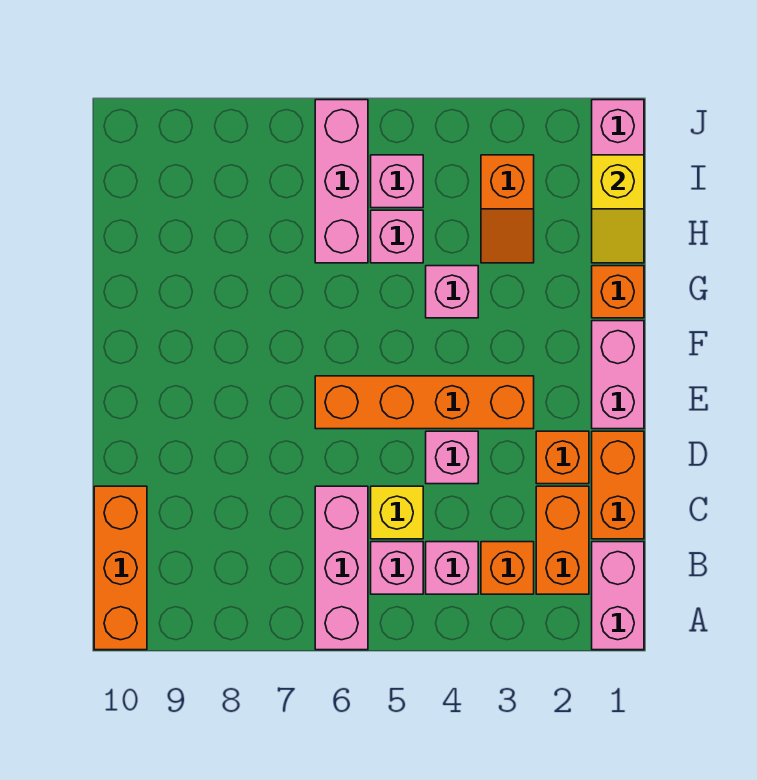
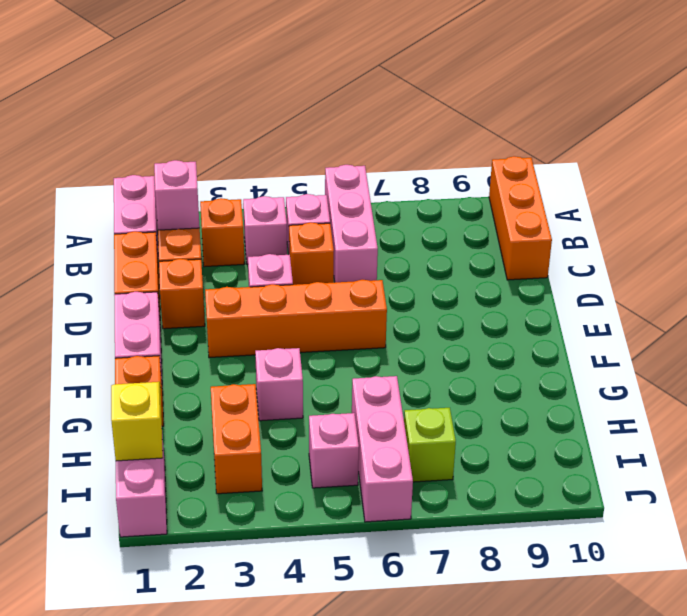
yellow 1x1 brick [371,486,423,539] -> orange 1x1 brick [289,222,334,285]
orange 1x2 slope [481,155,534,263] -> orange 1x2 brick [211,384,262,494]
pink 1x1 brick [371,210,423,263] -> pink 1x1 brick moved to [154,160,200,230]
none -> lime 1x1 brick [404,408,456,482]

